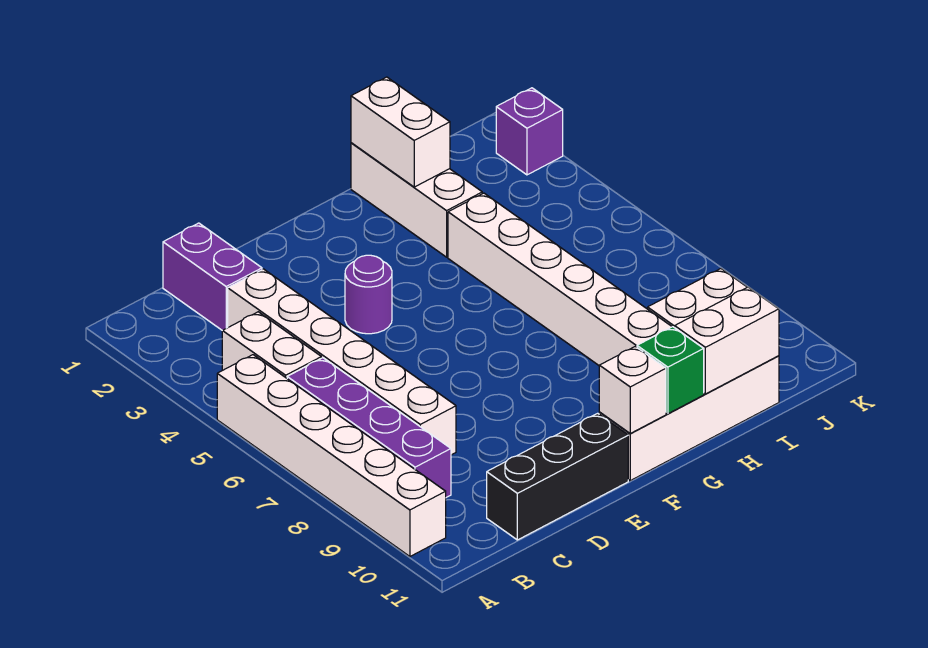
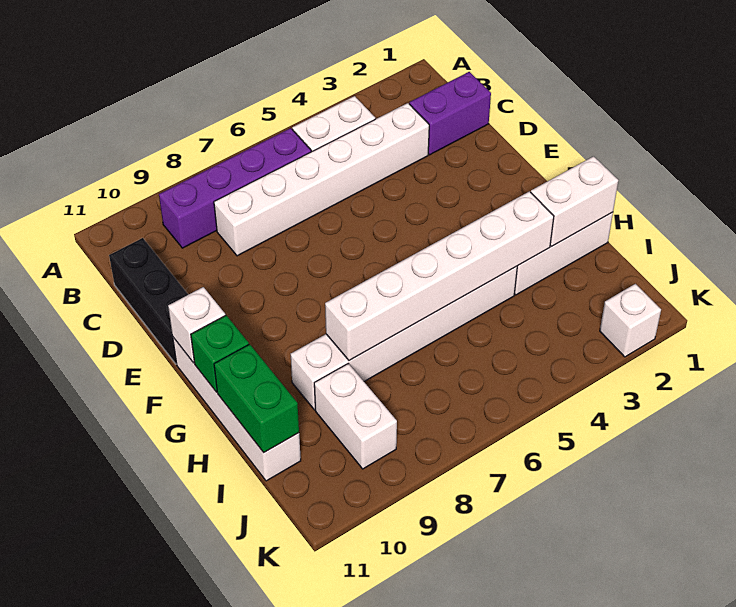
white 1x6 brick [217,355,446,556] -> white 1x6 brick moved to [325,191,554,361]
purple 1x1 round brick [345,255,392,334] -> none
white 1x2 brick [675,287,779,394] -> green 1x2 brick [214,344,299,452]
purple 1x1 brick [496,88,563,175] -> white 1x1 brick [600,284,661,357]

